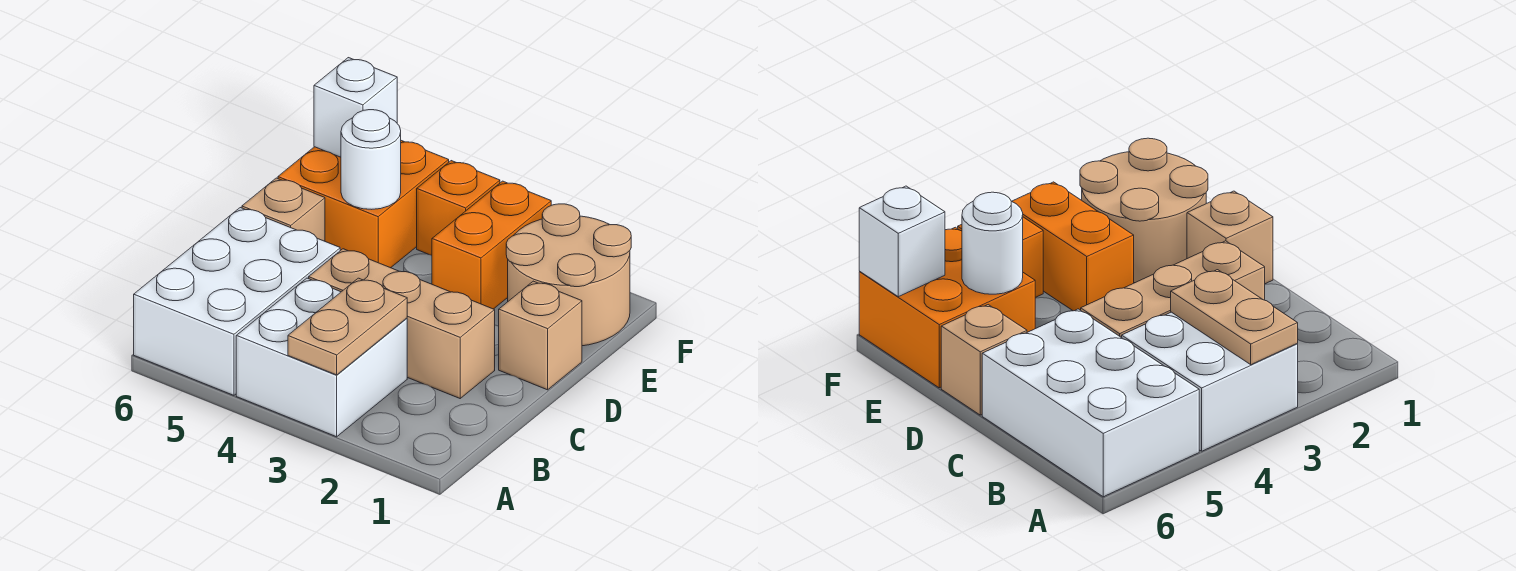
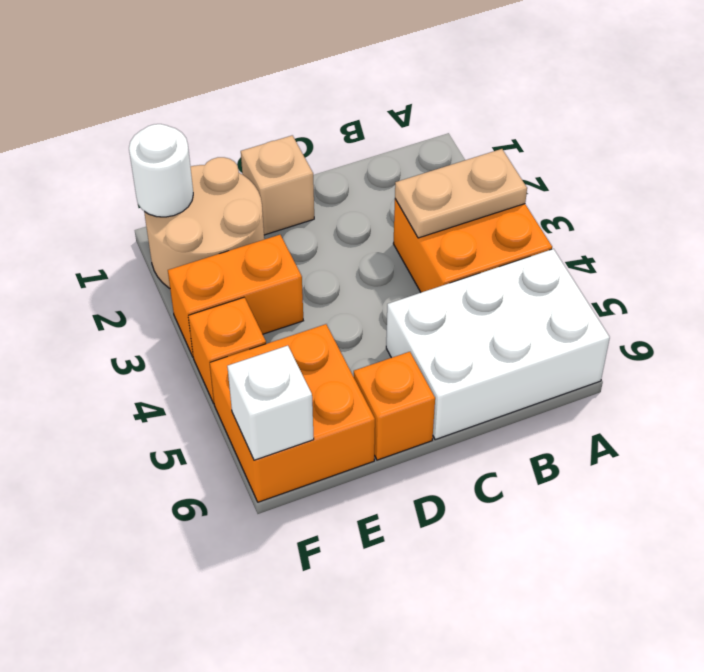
white 2x2 brick [236,278,407,437] -> orange 2x2 brick [393,199,552,292]
tan 1x3 brick [309,249,495,398] -> none
tan 1x1 brick [242,178,325,241] -> orange 1x1 brick [354,352,435,460]
white 1x1 round brick [341,110,401,209] -> white 1x1 round brick moved to [129,124,193,217]

